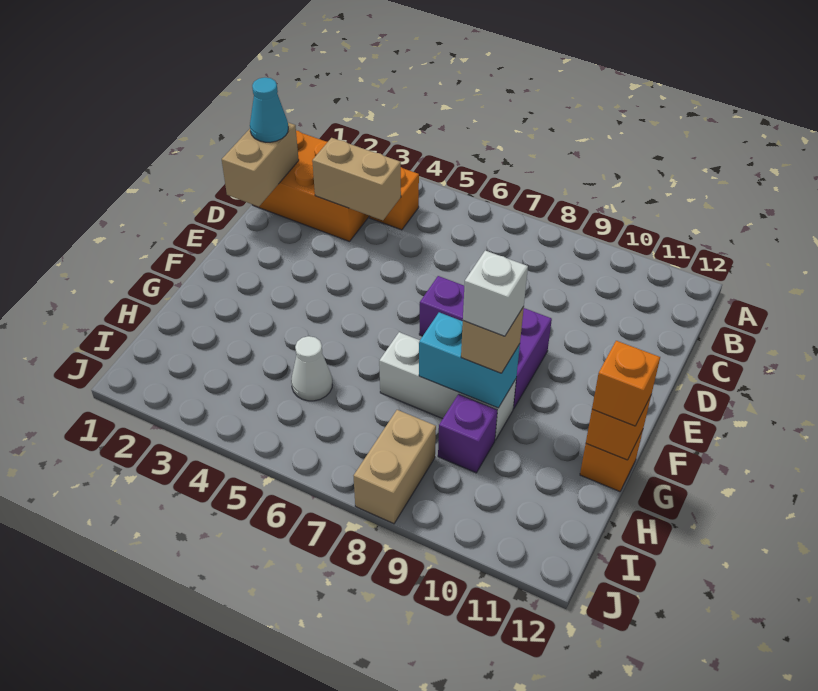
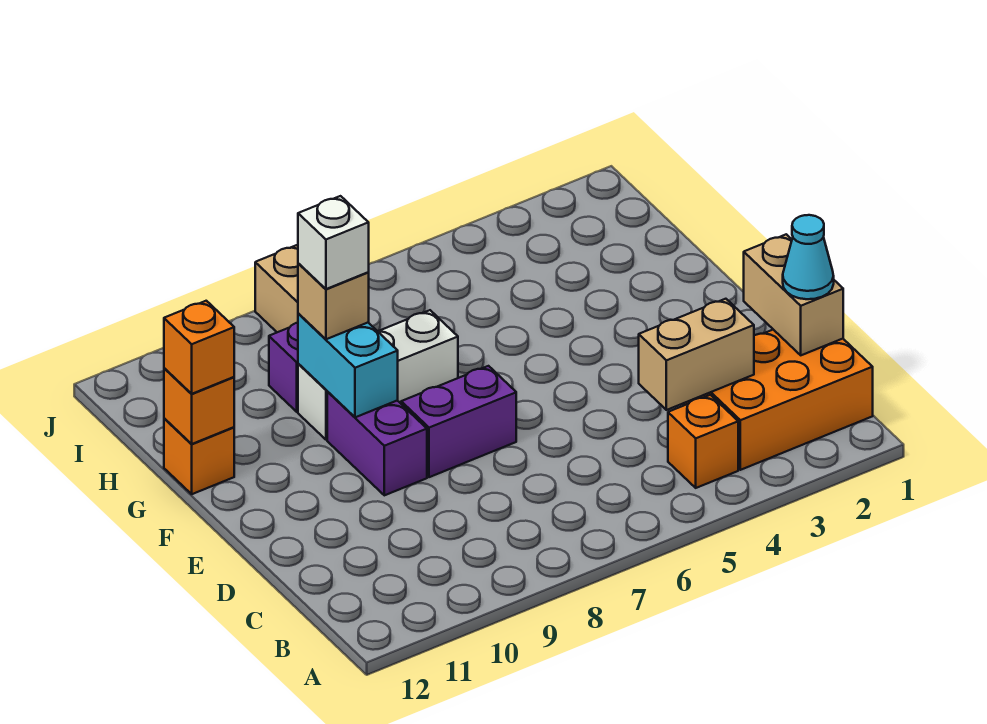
cyan 1x2 brick [419,312,520,408] -> cyan 1x2 brick turned to [298,313,398,417]
white 1x1 cone [291,336,332,401] -> none

